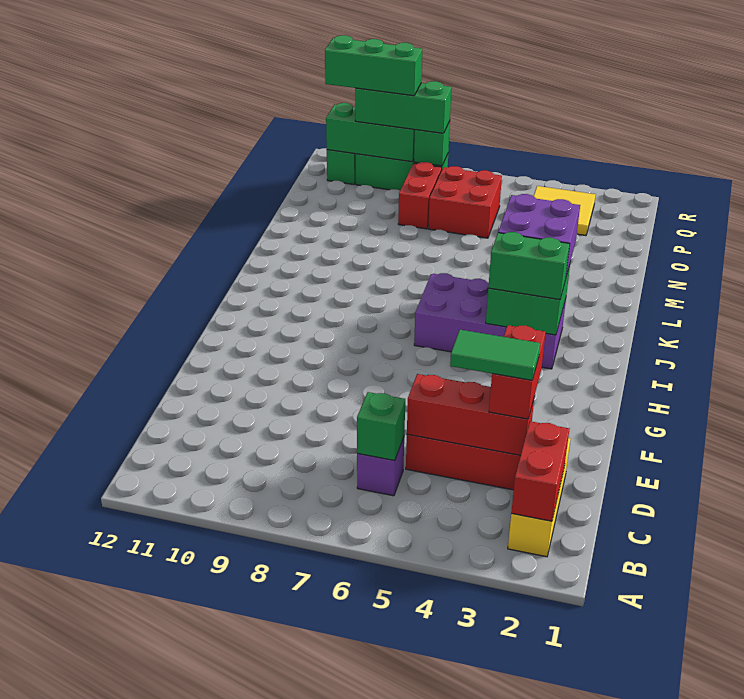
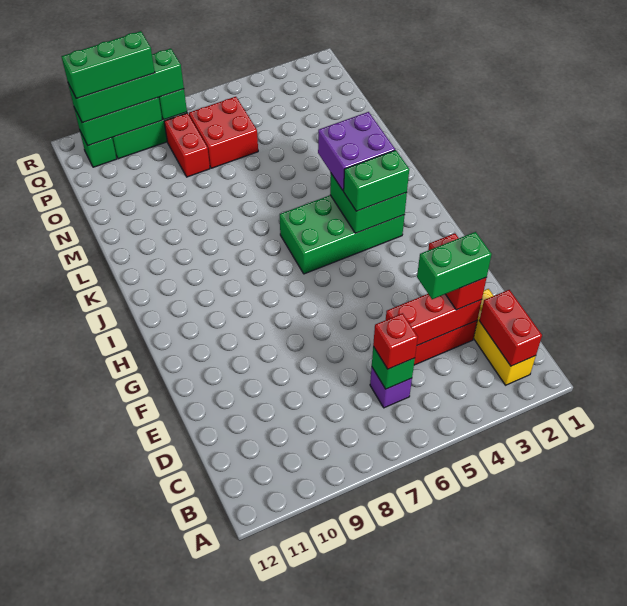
none -> red 1x1 brick [373,313,418,369]
green 1x2 tile [450,330,540,380] -> green 1x2 brick [417,232,492,299]
purple 2x4 brick [414,273,566,369] -> green 2x4 brick [280,195,405,274]
yellow 2x2 tile [534,186,596,236] -> none
green 1x3 brick [355,81,452,133] -> green 1x4 brick [68,48,184,123]

